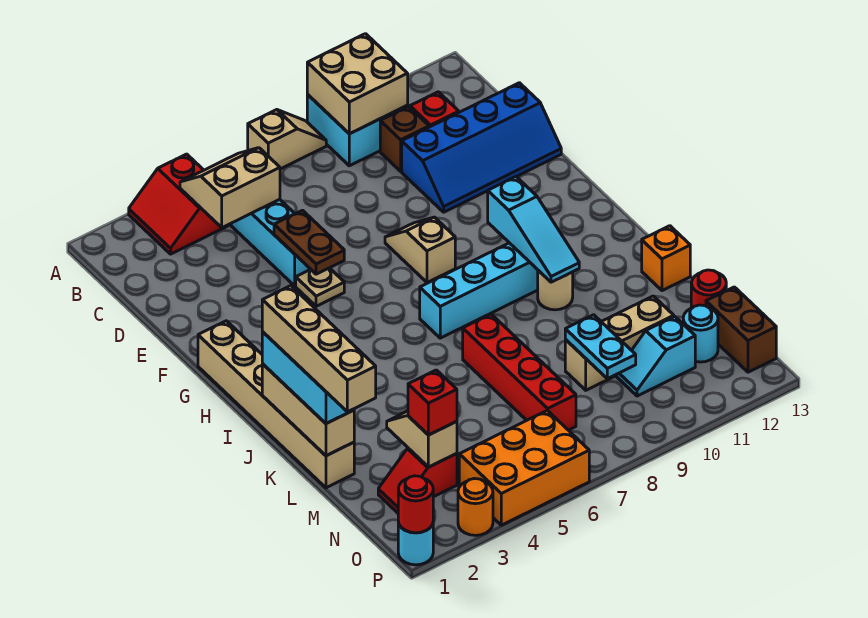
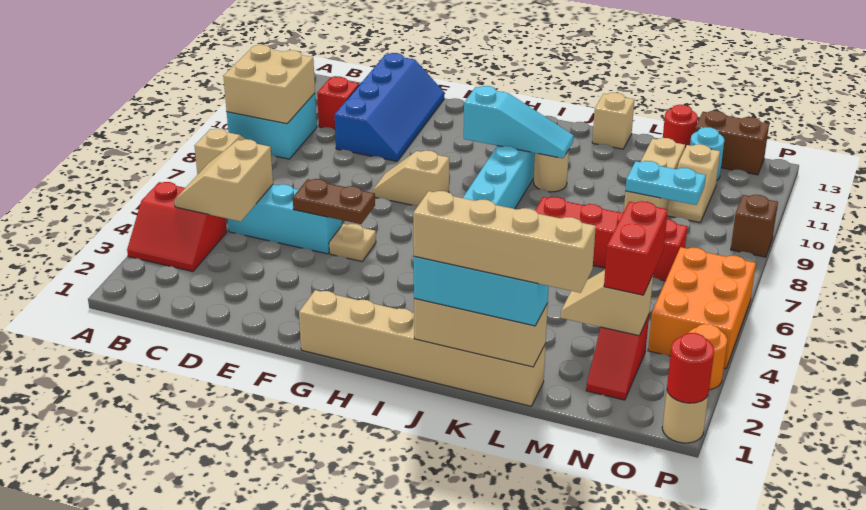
brown 1x1 brick [380,107,429,171] -> brown 1x1 brick moved to [731,195,778,257]
orange 1x1 brick [642,226,690,291] -> tan 1x1 brick [592,93,634,149]
red 1x1 brick [408,370,457,435] -> red 1x2 brick [604,201,668,295]
cyan 1x2 slope [617,316,695,396] -> tan 1x2 slope [667,144,720,222]
cyan 1x1 round brick [398,522,433,565] -> tan 1x1 round brick [662,391,708,443]

